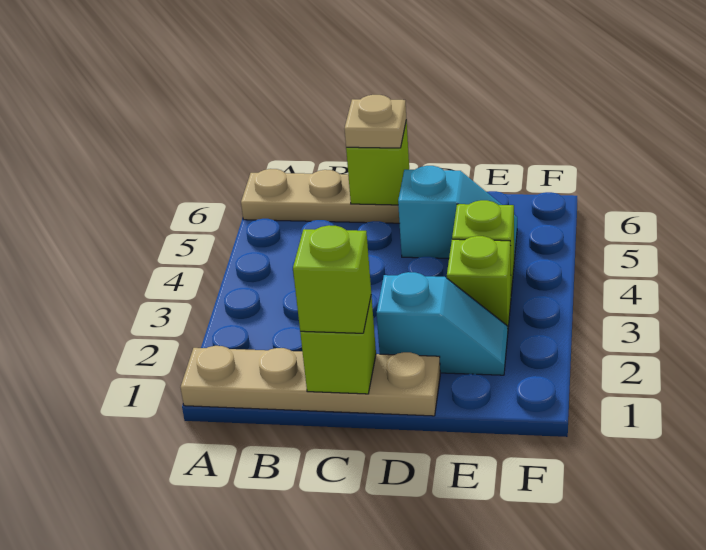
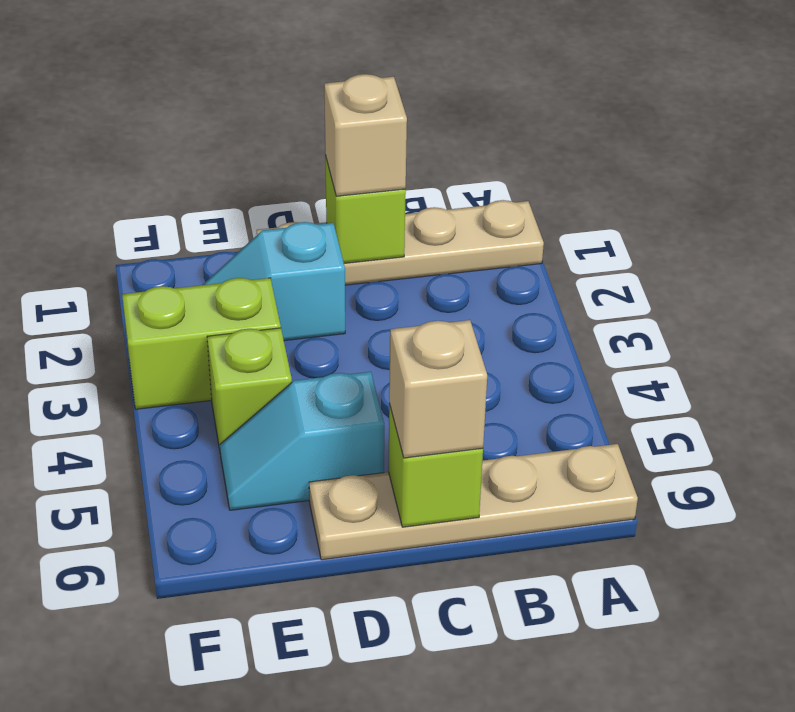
lime 1x1 brick [293,225,371,333] -> tan 1x1 brick [324,74,407,196]
tan 1x1 plate [344,95,406,148] -> tan 1x1 brick [389,320,487,458]
lime 1x1 brick [447,236,511,329] -> lime 1x2 brick [122,278,281,409]

